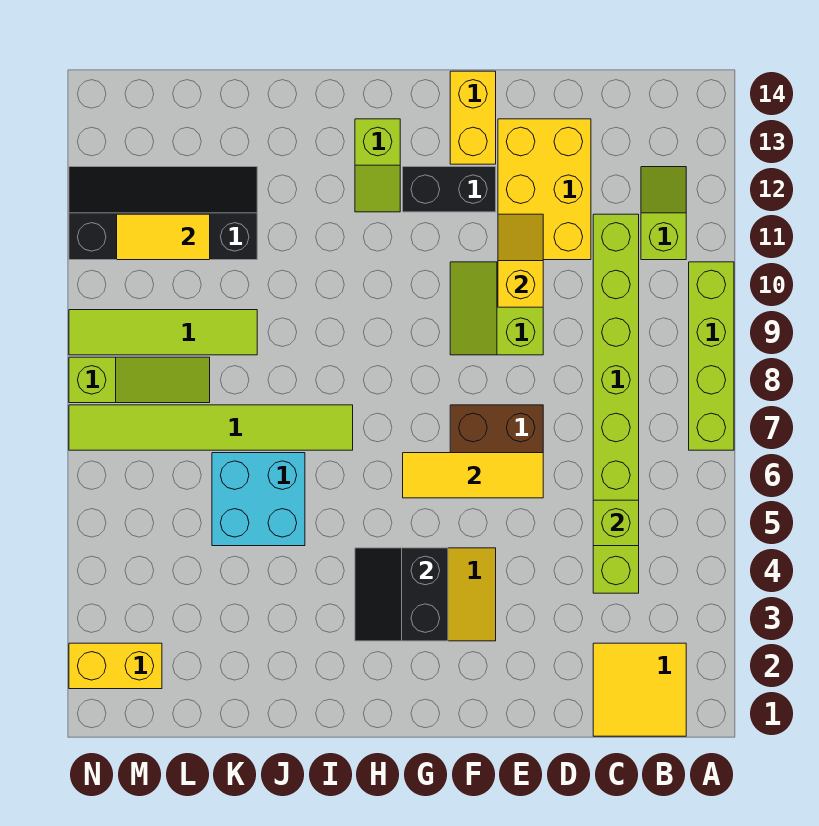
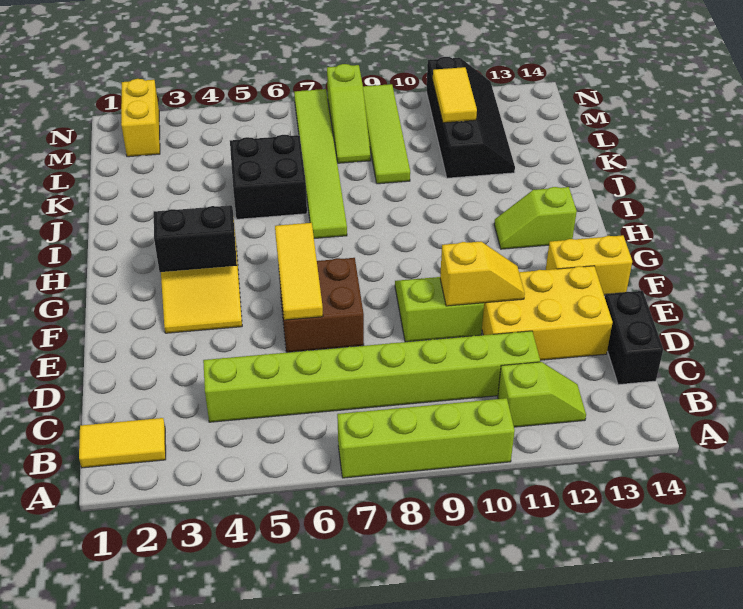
yellow 2x2 tile [593,643,686,736] -> yellow 1x2 tile [79,418,166,468]
lime 1x1 brick [593,500,639,546] -> none
black 1x2 brick [403,167,496,212] -> black 1x2 brick moved to [605,291,663,385]
cyan 2x2 brick [212,453,305,546] -> black 2x2 brick [230,135,307,219]

